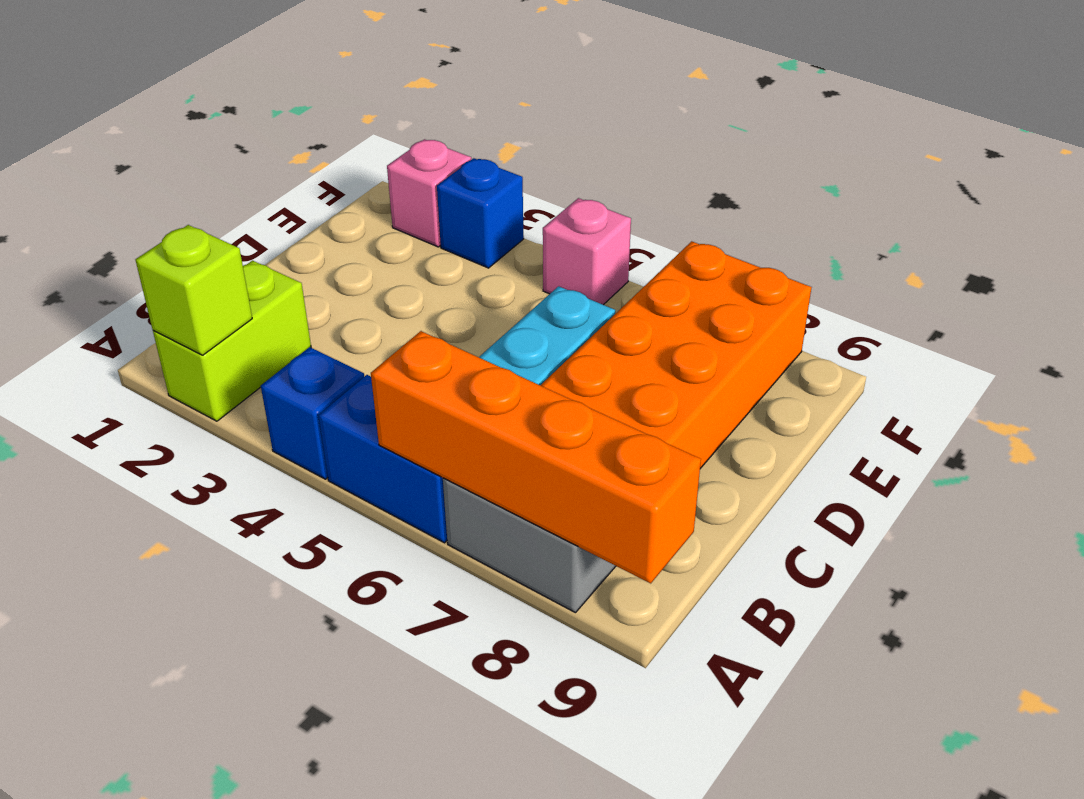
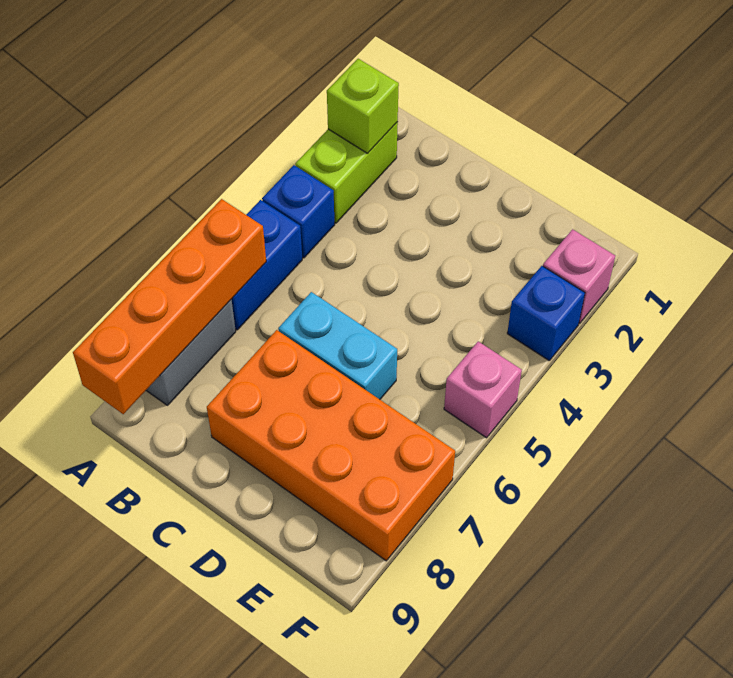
lime 1x2 brick [153,261,311,421] -> lime 1x2 brick turned to [295,122,398,223]

